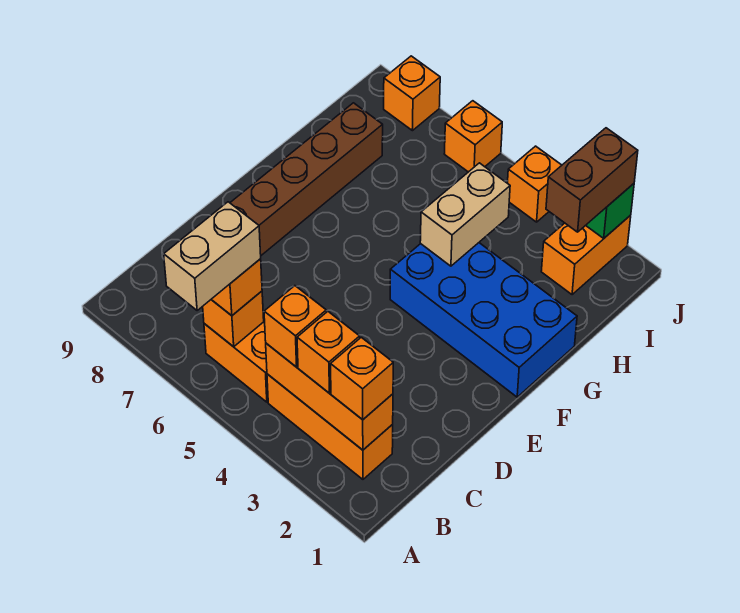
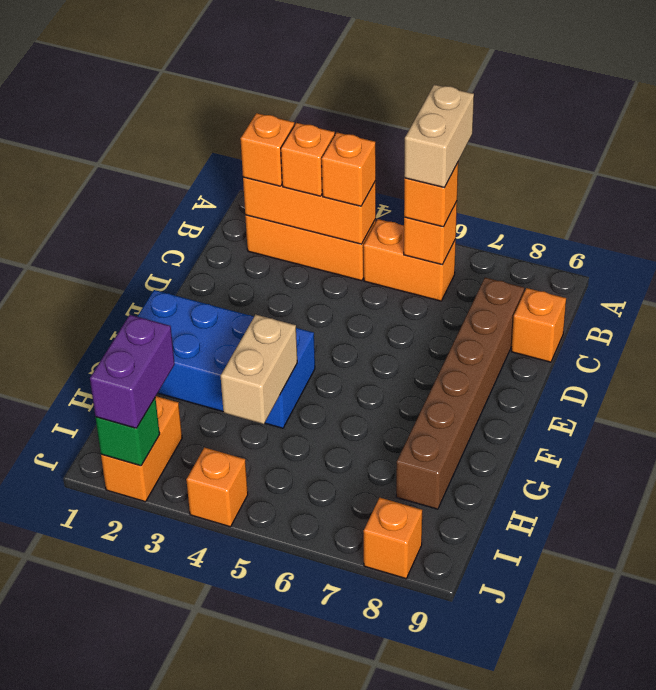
brown 1x2 brick [546,128,638,232] -> purple 1x2 brick [90,315,175,428]
orange 1x1 brick [444,101,502,172] -> orange 1x1 brick moved to [511,288,566,362]

